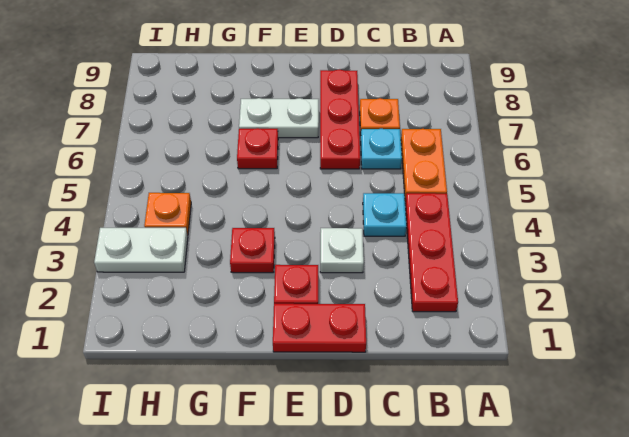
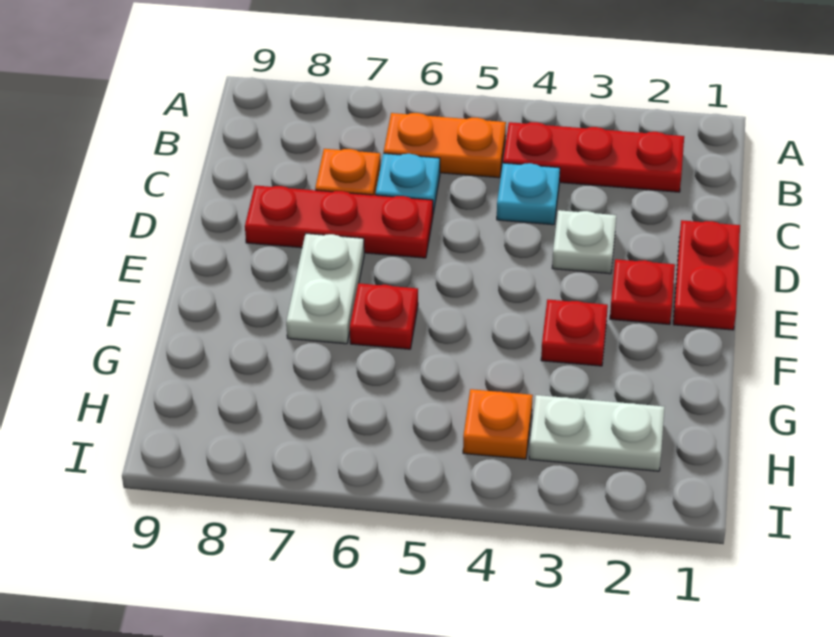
white 1x2 plate [94,228,188,272] -> white 1x2 plate turned to [529,395,665,471]

